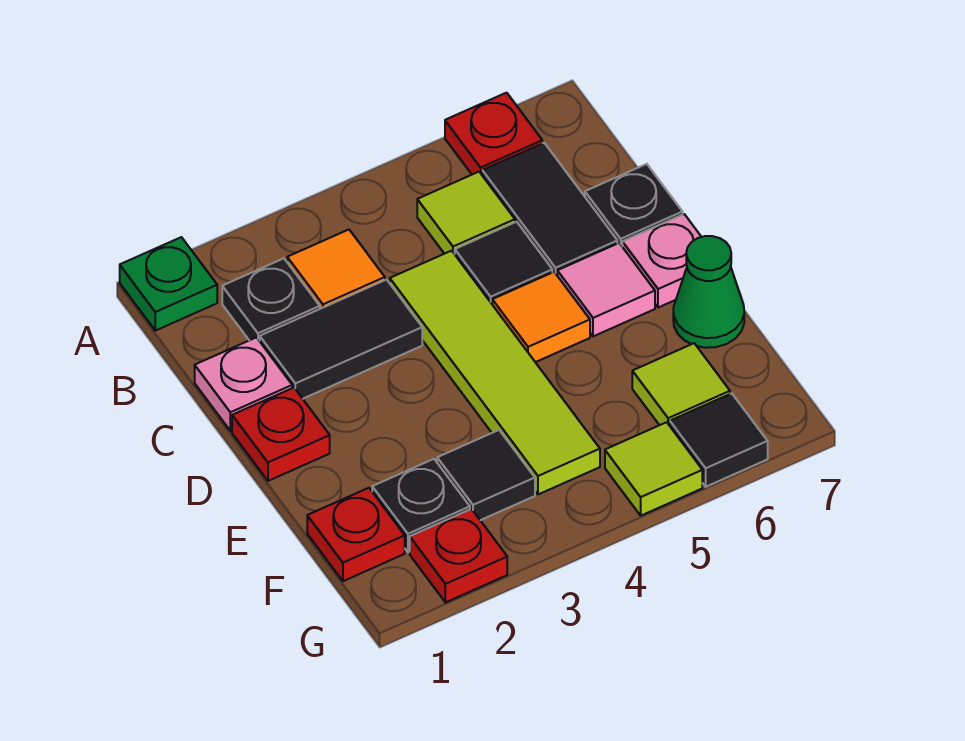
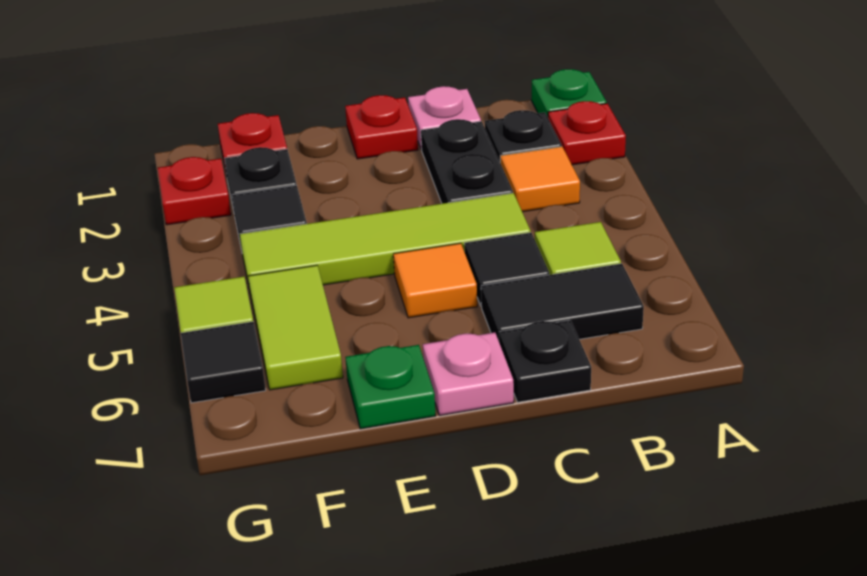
red 1x1 plate [445,93,542,175] -> red 1x1 plate moved to [548,101,626,165]
black 1x2 tile [260,280,422,399] -> black 1x2 plate [421,119,513,204]
pink 1x1 tile [557,243,655,336] -> none
green 1x1 cone [673,236,744,348] -> green 1x1 plate [345,345,436,429]
lime 1x1 tile [632,343,730,426] -> lime 1x2 tile [248,265,343,390]

